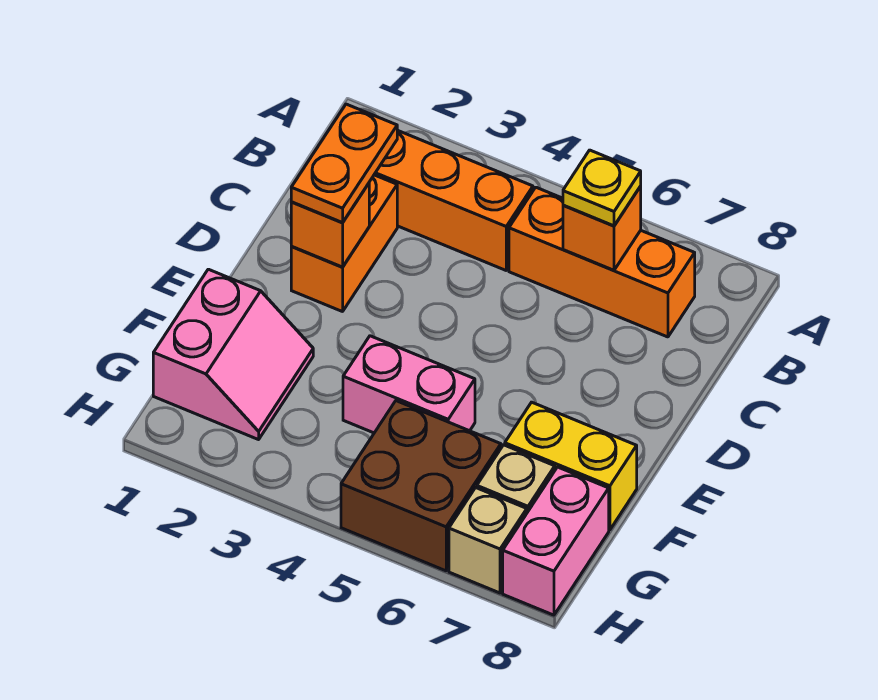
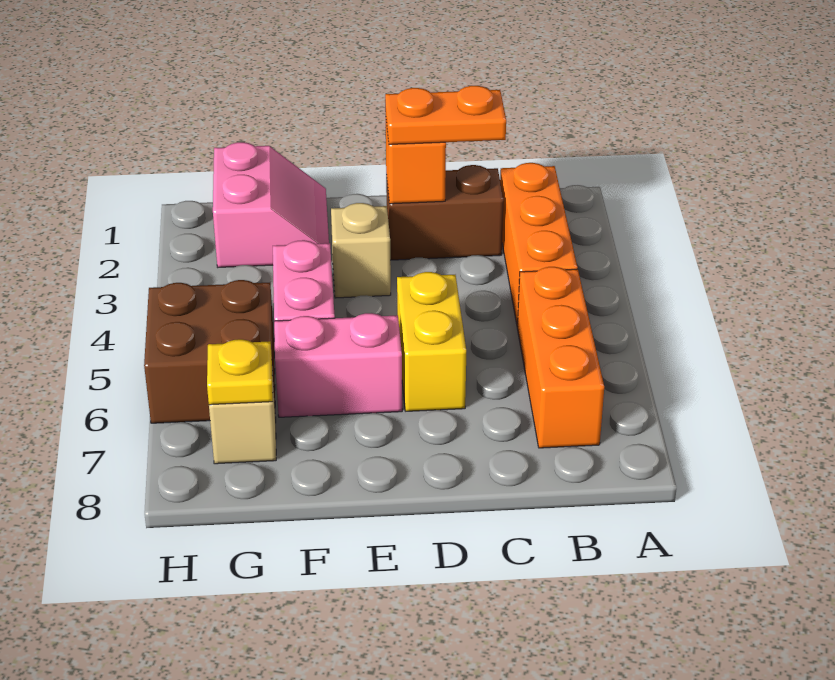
orange 1x1 brick [563,186,641,270] -> none
yellow 1x1 plate [563,150,641,226] -> yellow 1x1 plate moved to [207,339,273,405]
orange 1x2 brick [291,175,397,312] -> brown 1x2 brick [386,165,504,260]
pink 2x2 slope [153,269,313,440] -> pink 2x2 slope turned to [213,142,329,267]
yellow 1x2 brick [505,402,637,530] -> yellow 1x2 brick moved to [397,272,466,411]
pink 1x2 brick [503,467,609,615] -> pink 1x2 brick moved to [274,313,402,417]
tan 1x1 brick [449,488,527,593] -> tan 1x1 brick moved to [331,203,391,298]

